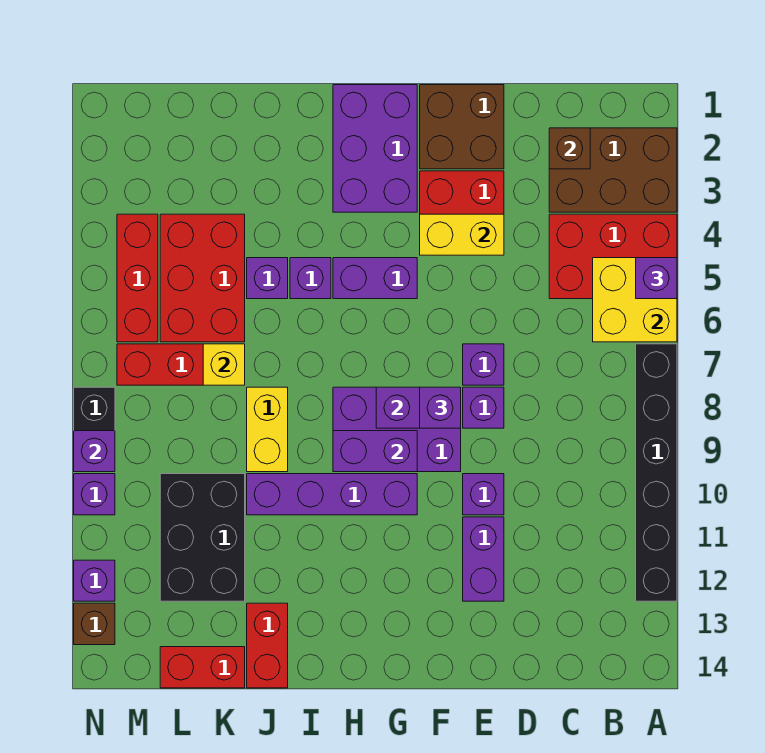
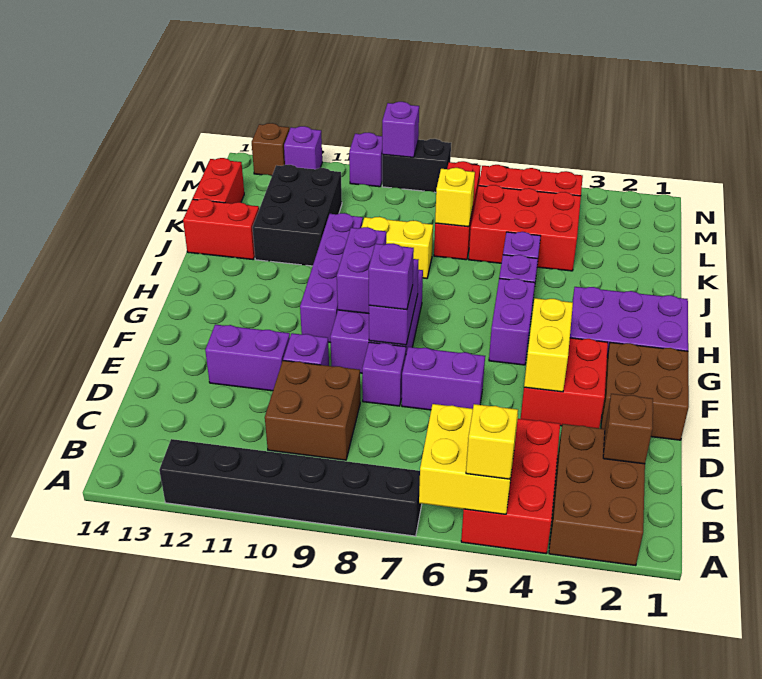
purple 1x1 brick [636,258,677,299] -> yellow 1x1 brick [466,404,518,479]
none -> brown 2x2 brick [265,361,360,460]
purple 1x1 brick [463,344,504,385] -> purple 1x2 brick [402,347,485,410]
black 2x3 brick [160,474,245,601] -> black 2x3 brick turned to [252,165,342,266]

